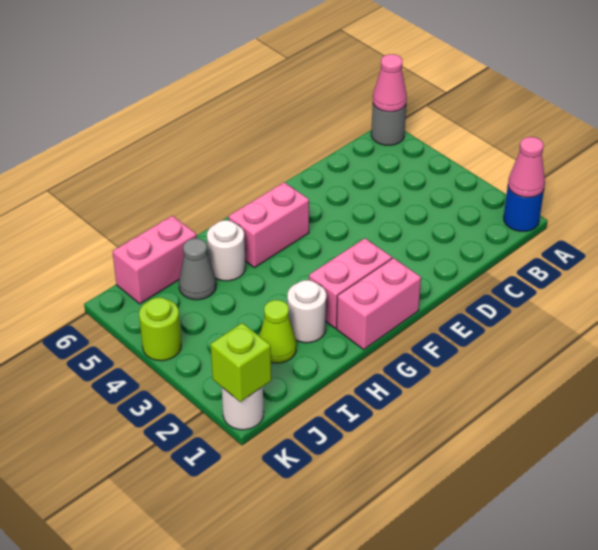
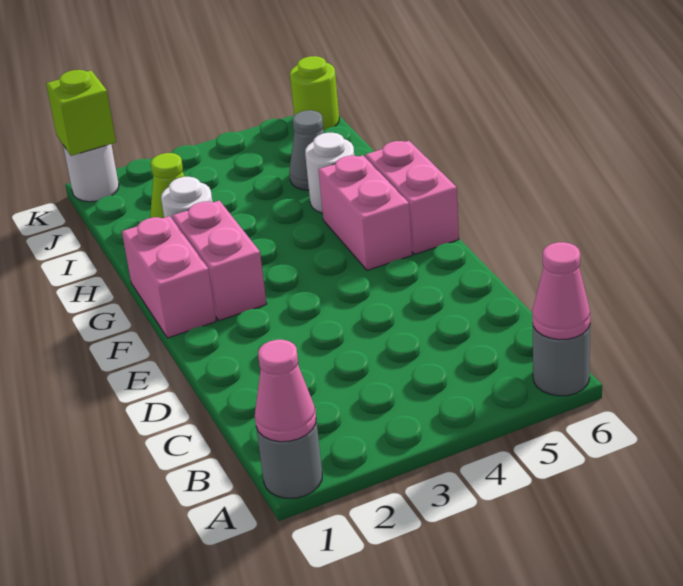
blue 1x1 round brick [504,187,544,231] -> grey 1x1 round brick [256,420,322,498]
pink 1x2 brick [112,216,197,304] -> pink 1x2 brick moved to [365,141,459,254]
lime 1x1 round brick [139,298,181,361] -> lime 1x1 round brick moved to [290,56,339,131]

